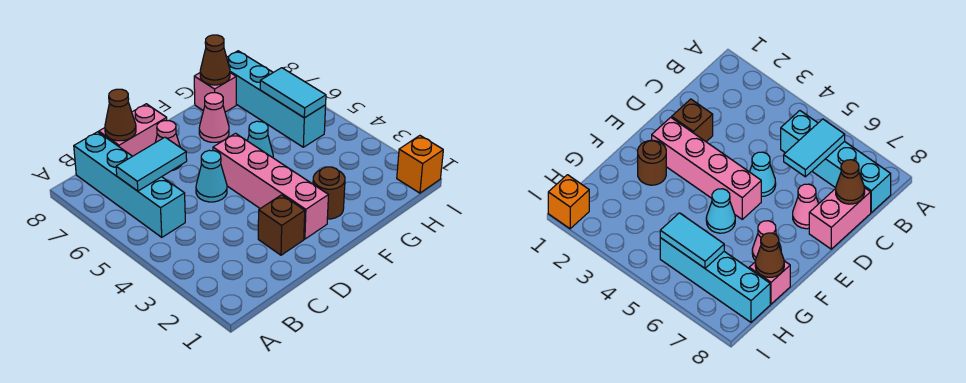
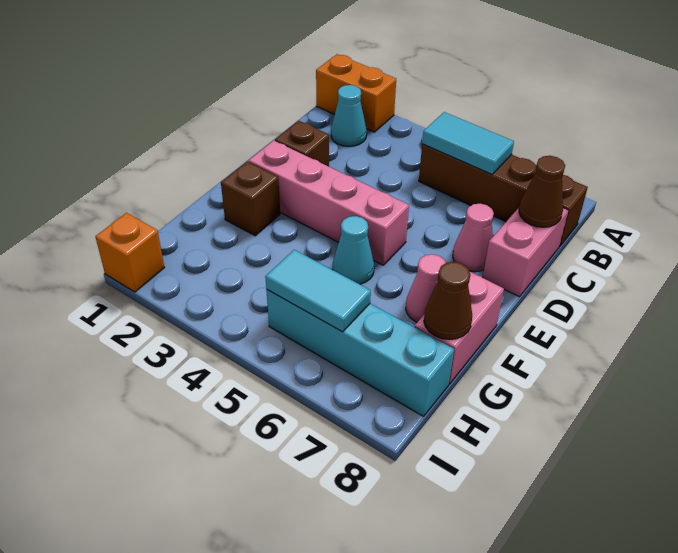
none -> orange 1x2 brick [316,54,396,132]
cyan 1x4 brick [74,132,185,237] -> brown 1x4 brick [419,144,588,246]
cyan 1x2 tile [116,137,187,191] -> cyan 1x2 tile turned to [422,112,514,174]
cyan 1x1 cone [196,150,227,202] -> cyan 1x1 cone moved to [331,85,367,146]
brown 1x1 round brick [313,167,345,219] -> brown 1x1 brick [221,161,280,236]
pink 1x1 brick [194,73,236,112] -> pink 1x2 brick [414,272,504,384]

